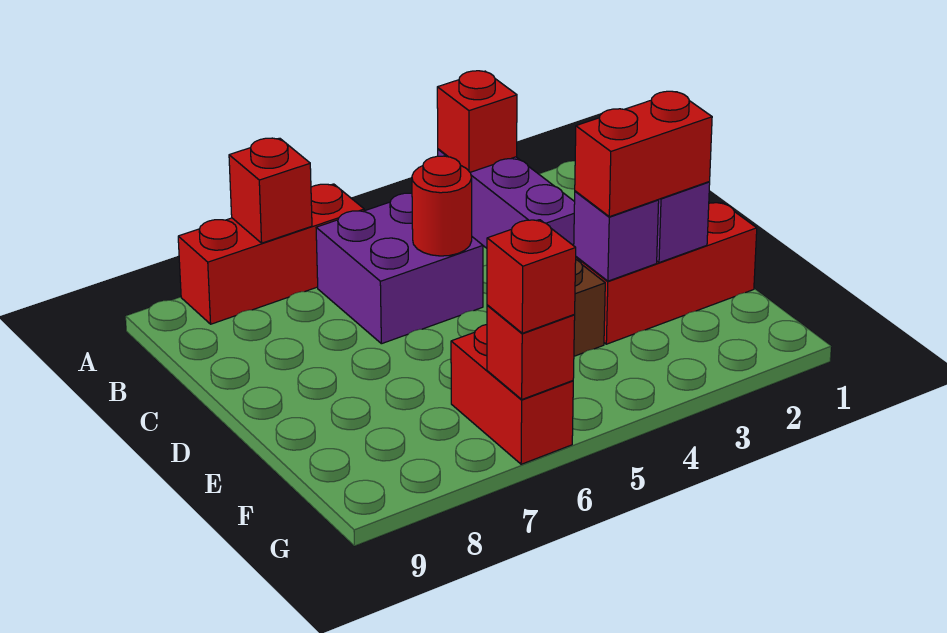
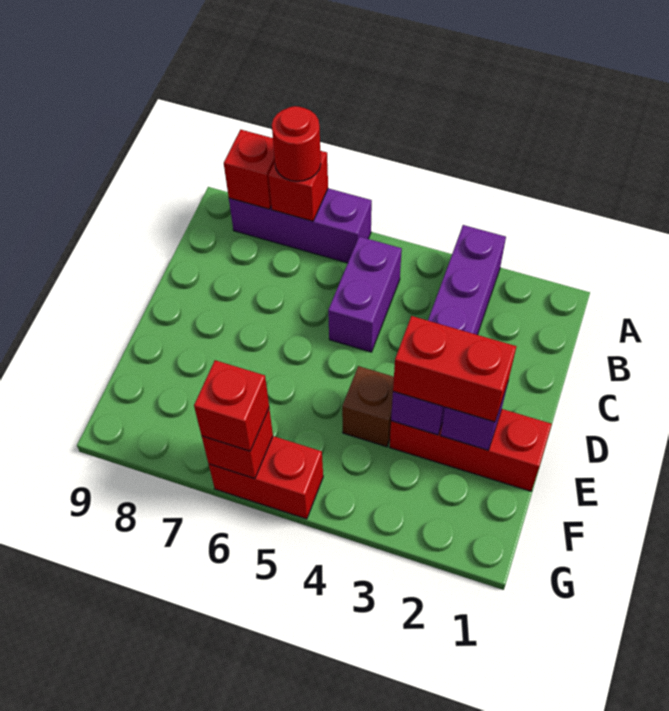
red 1x1 brick [437,71,517,172] -> red 1x1 brick moved to [224,130,275,209]
red 1x3 brick [178,184,364,324] -> purple 1x3 brick [229,188,372,263]
purple 2x2 brick [316,193,483,344] -> purple 1x2 brick [328,237,402,352]
red 1x1 round brick [412,156,472,256] -> red 1x1 round brick moved to [272,106,321,181]
red 1x2 brick [451,325,573,464] -> red 1x2 brick turned to [209,436,323,519]

